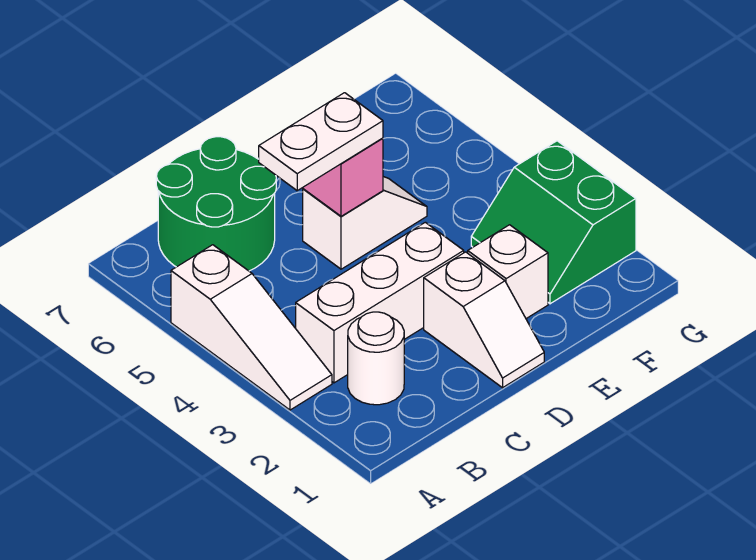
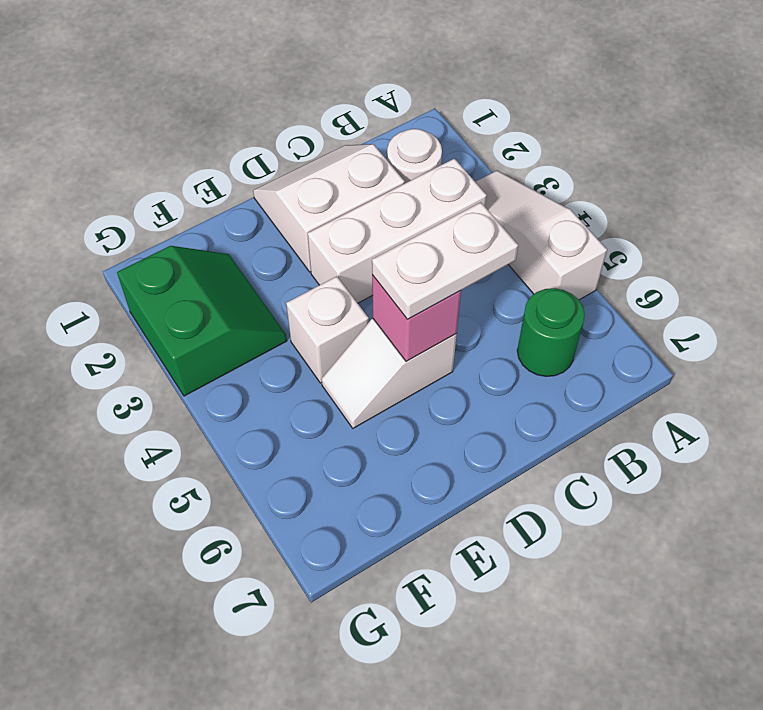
green 2x2 round brick [156,137,276,271] -> green 1x1 round brick [517,288,585,376]
white 1x2 slope [424,252,544,388] -> white 2x2 slope [253,144,405,272]
white 1x1 brick [468,225,548,319] -> white 1x1 brick moved to [286,276,369,383]

